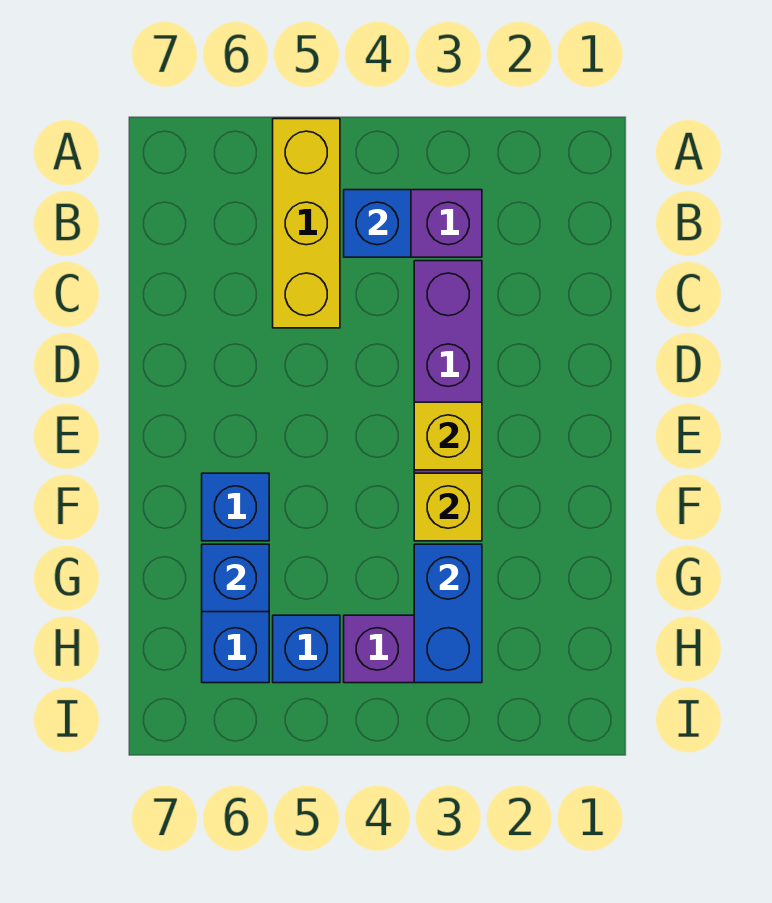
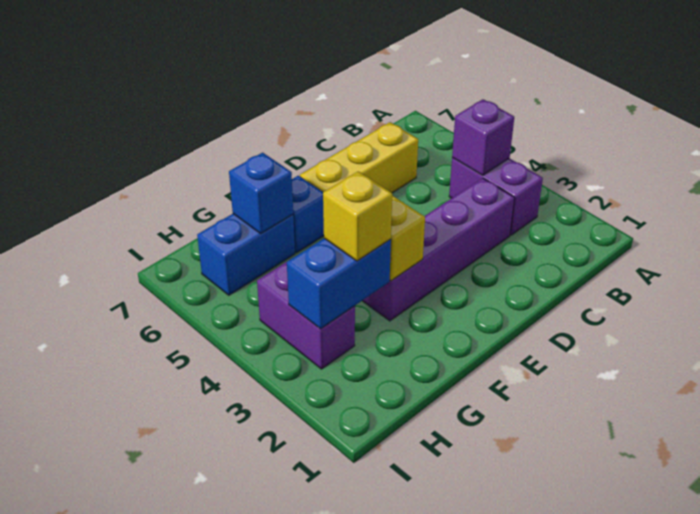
yellow 1x3 brick [273,119,340,328] -> yellow 1x3 brick moved to [300,122,418,193]
blue 1x1 brick [344,190,411,257] -> purple 1x1 brick [452,99,514,176]
yellow 1x1 brick [414,402,482,470] -> yellow 1x1 brick moved to [323,171,392,261]
blue 1x1 brick [273,615,340,683] -> none

